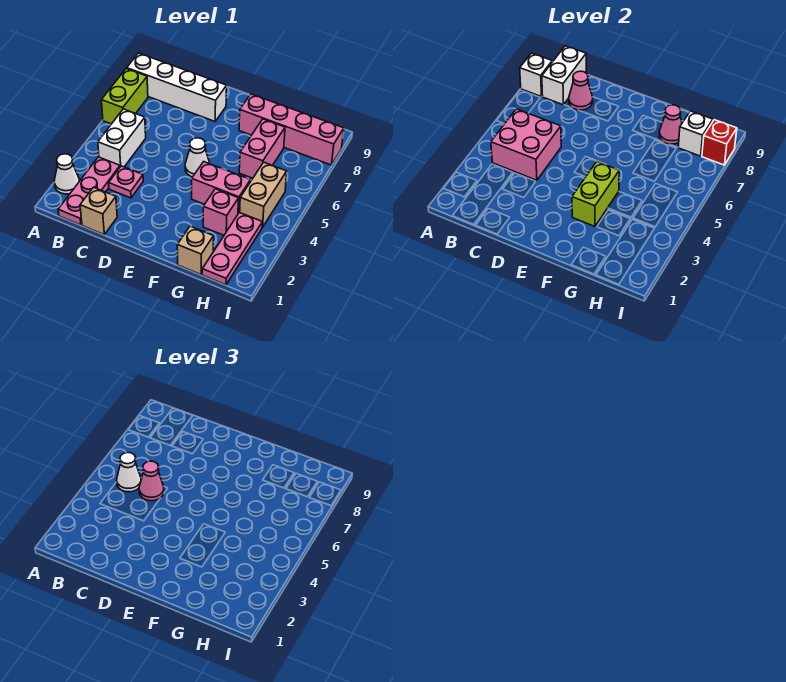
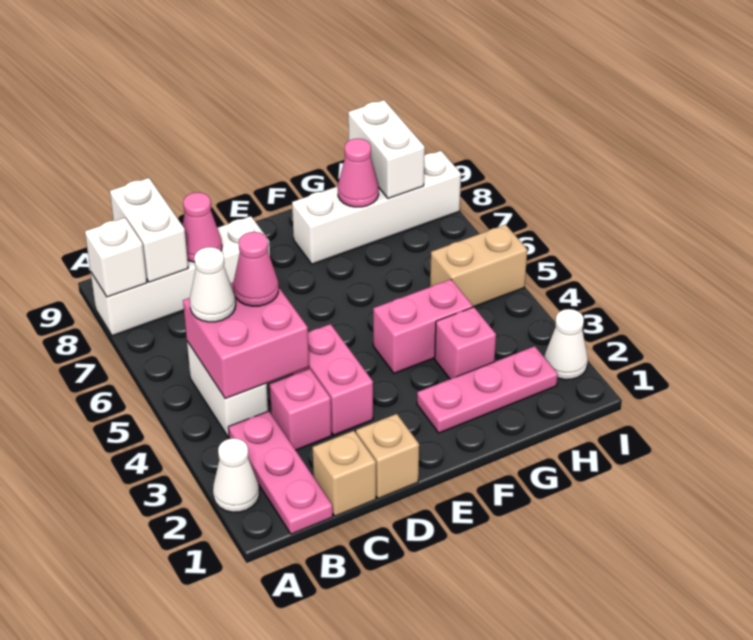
lime 1x2 brick [101,68,148,124] -> none
pink 1x1 plate [109,166,143,198] -> pink 1x1 brick [270,369,332,450]
white 1x1 cone [185,138,210,177] -> white 1x1 cone moved to [544,309,588,380]
lime 1x2 brick [572,162,619,226] -> none
pink 1x4 brick [239,94,344,165] -> white 1x4 brick [292,151,461,264]
tan 1x1 brick [177,226,214,275] -> tan 1x1 brick moved to [356,414,419,499]
pink 1x2 brick [239,119,285,178] -> pink 1x2 brick moved to [293,324,373,435]
pink 1x3 plate [202,212,262,285] -> pink 1x3 plate turned to [417,346,558,433]
tan 1x2 brick [240,162,287,227] -> tan 1x2 brick turned to [430,225,527,307]
white 1x1 brick [678,111,713,156] -> white 1x2 brick [348,100,425,199]
red 1x1 brick [702,120,737,165] -> none

